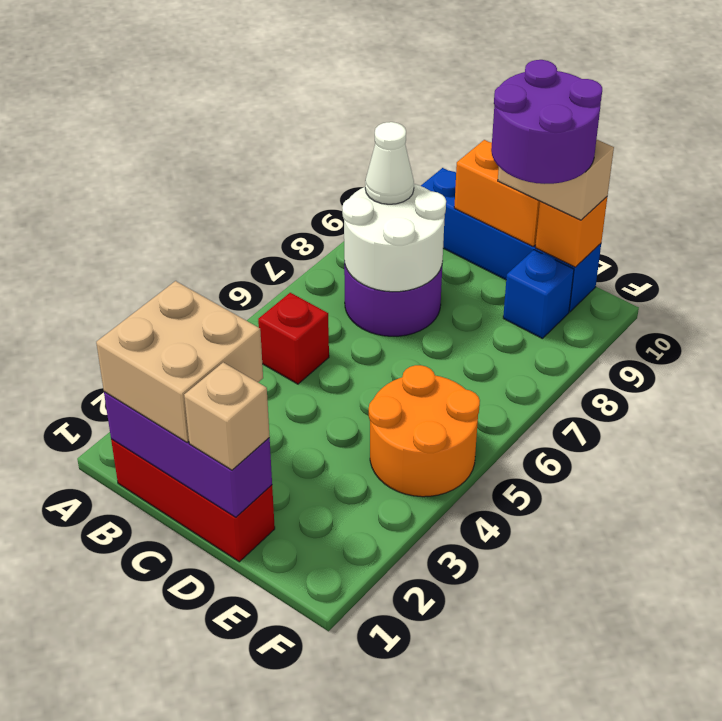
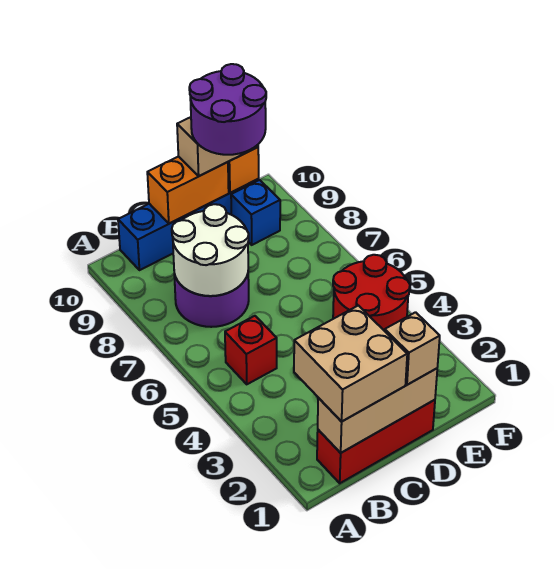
purple 1x3 brick [104,392,272,517] -> tan 1x3 brick [318,369,437,453]
white 1x1 cone [365,122,414,204] -> none
orange 2x2 round brick [369,365,480,497] -> red 2x2 round brick [333,255,410,331]

